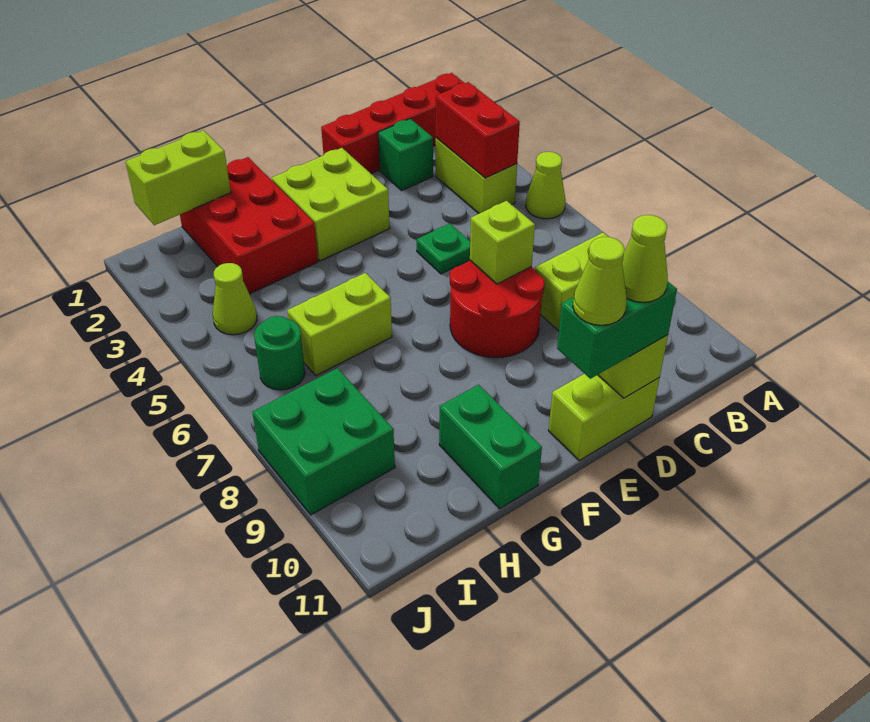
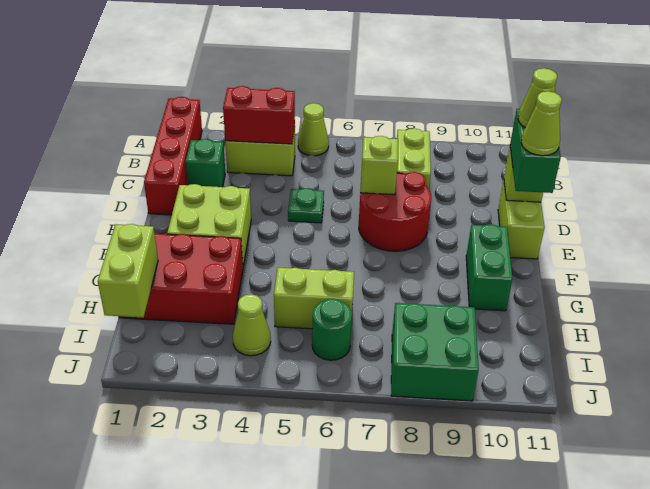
lime 1x2 brick [287,273,392,376] -> lime 1x2 brick turned to [274,268,354,329]
green 1x2 brick [439,385,542,509] -> green 1x2 brick turned to [466,224,513,311]

